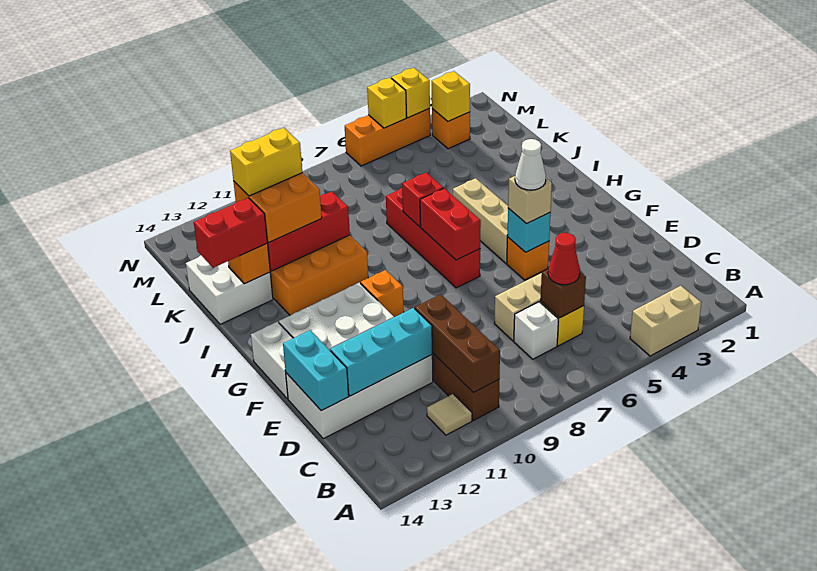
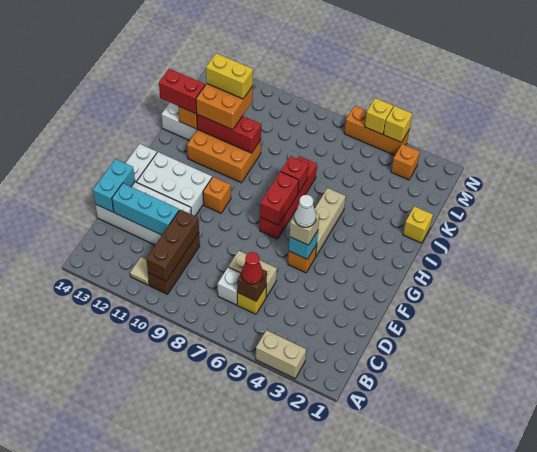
yellow 1x1 brick [432,71,470,121] -> yellow 1x1 brick moved to [403,206,433,243]

